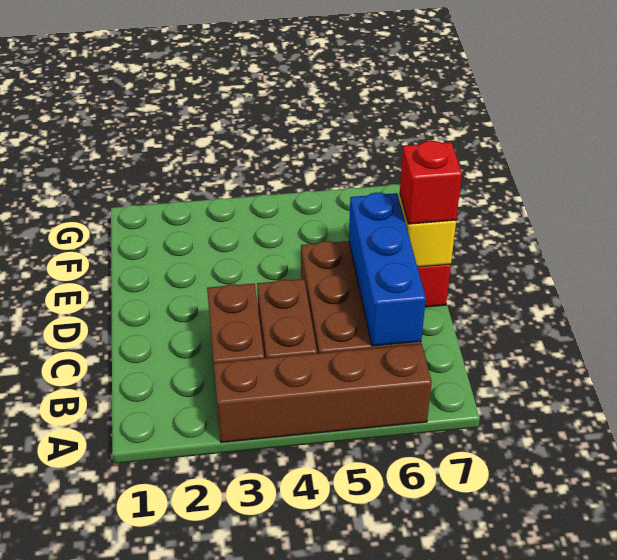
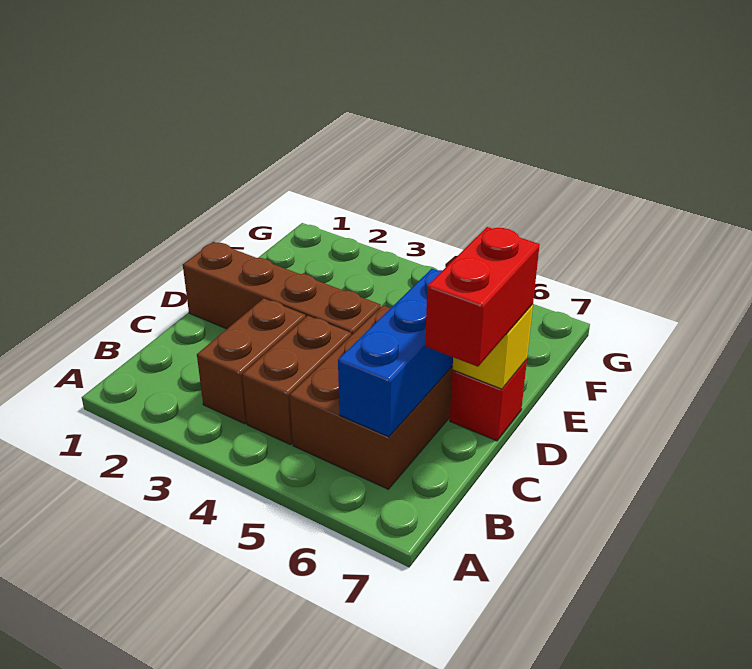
brown 1x4 brick [214,344,432,442] -> brown 1x4 brick moved to [183,242,381,335]
red 1x1 brick [400,141,462,224] -> red 1x2 brick [425,227,540,367]

